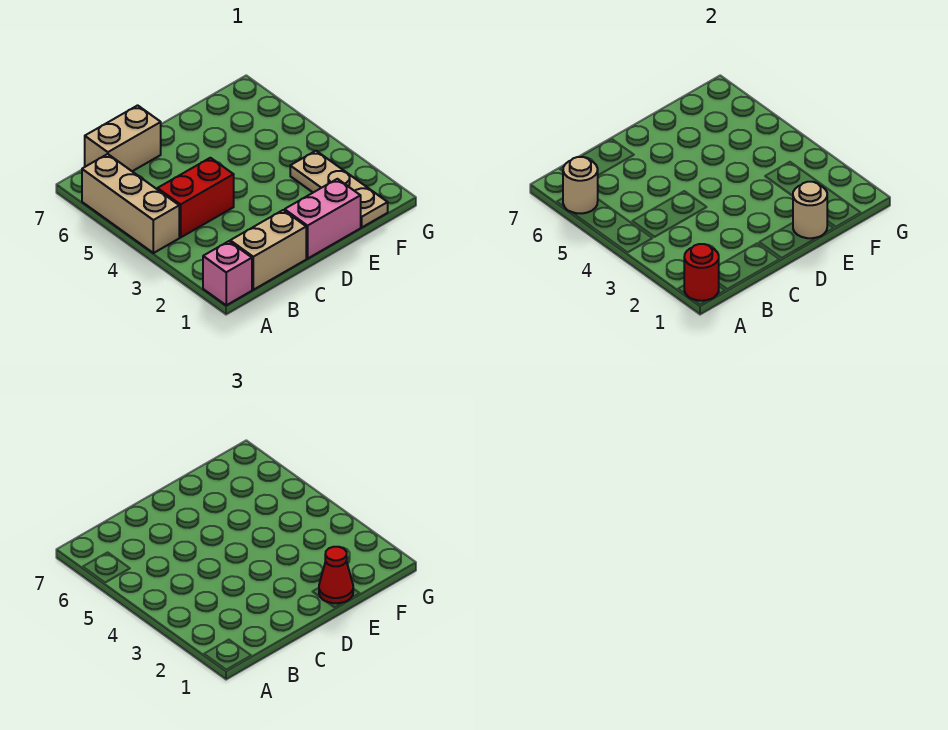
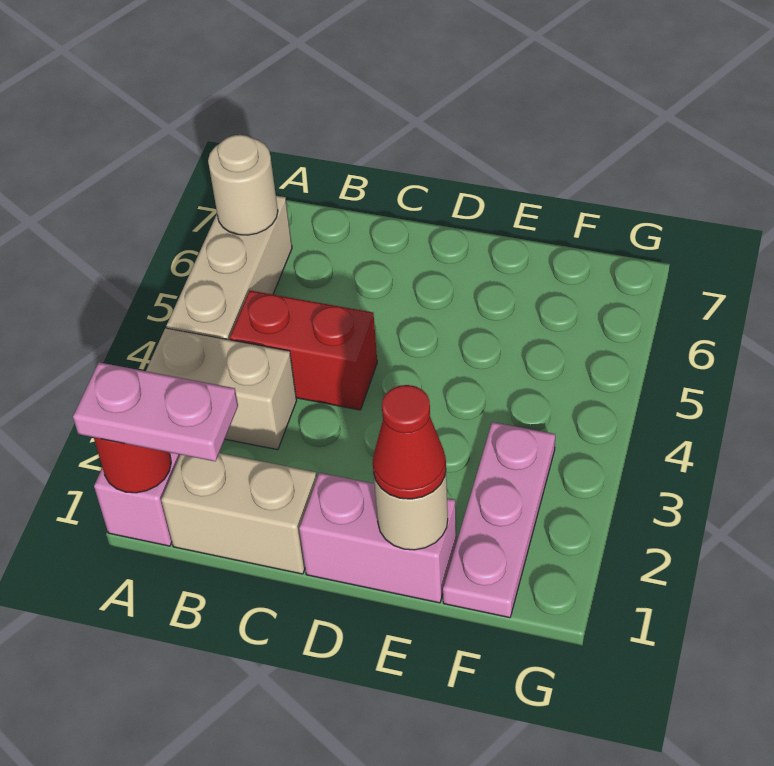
none -> pink 1x2 plate [73,362,238,461]
tan 1x2 brick [85,105,161,171] -> tan 1x2 brick moved to [146,328,297,450]
tan 1x3 plate [290,151,388,227] -> pink 1x3 plate [443,422,555,618]

